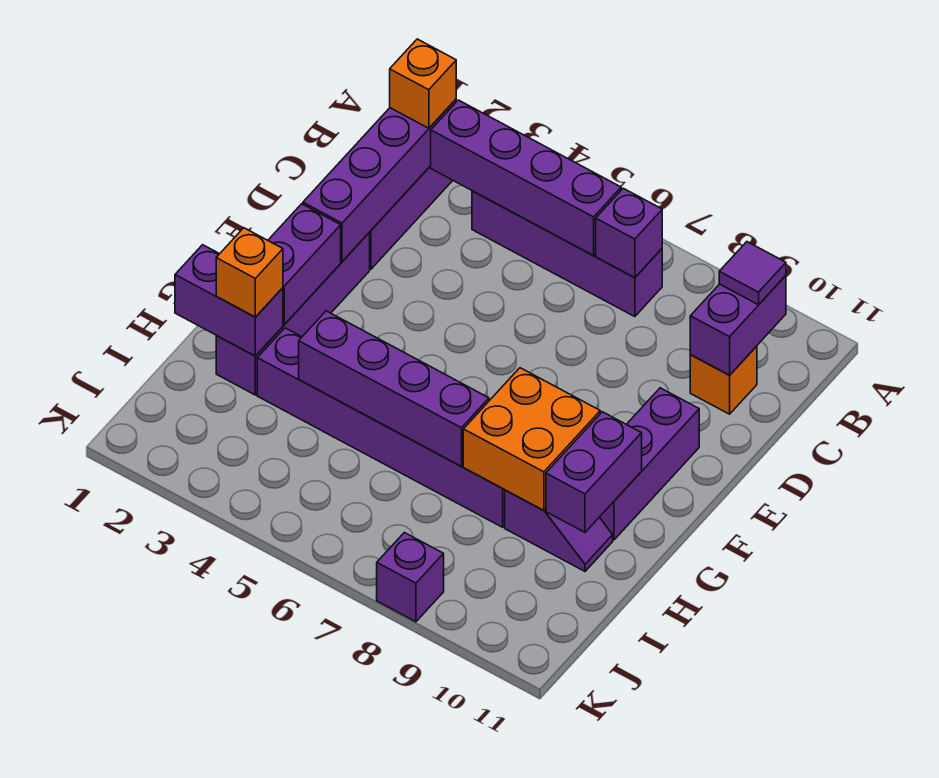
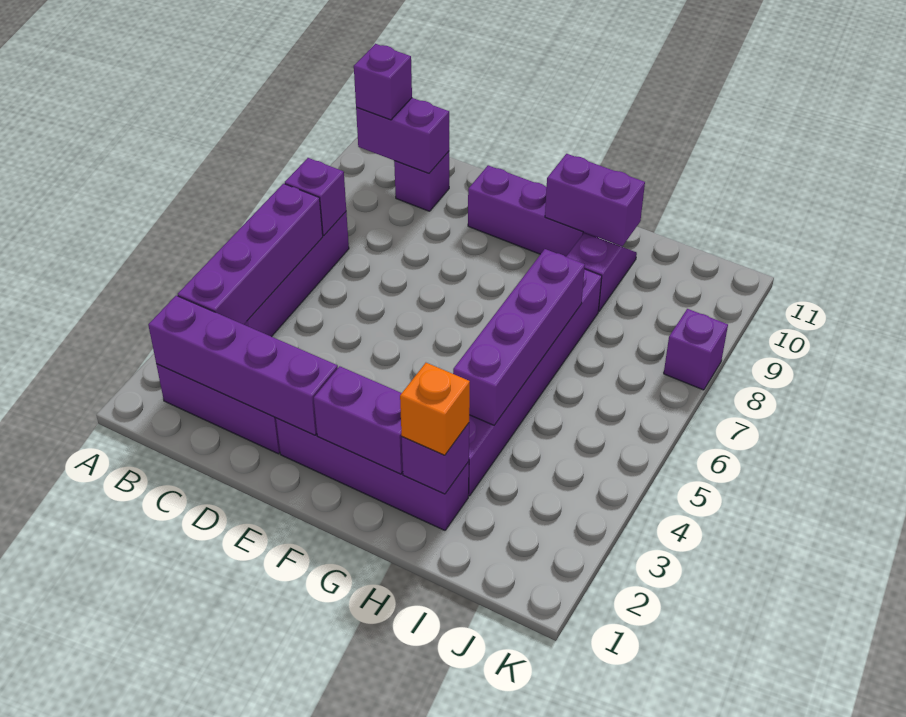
orange 1x1 brick [390,39,456,128] -> none
purple 1x1 tile [719,242,786,305] -> purple 1x1 brick [354,44,412,120]
orange 1x1 brick [690,346,757,414] -> purple 1x1 brick [394,151,449,211]
orange 2x2 brick [463,368,600,511] -> none
purple 1x2 brick [175,245,283,356] -> purple 1x1 brick [402,423,469,494]

